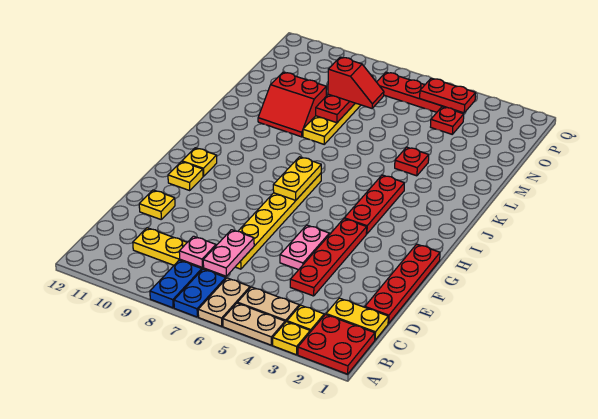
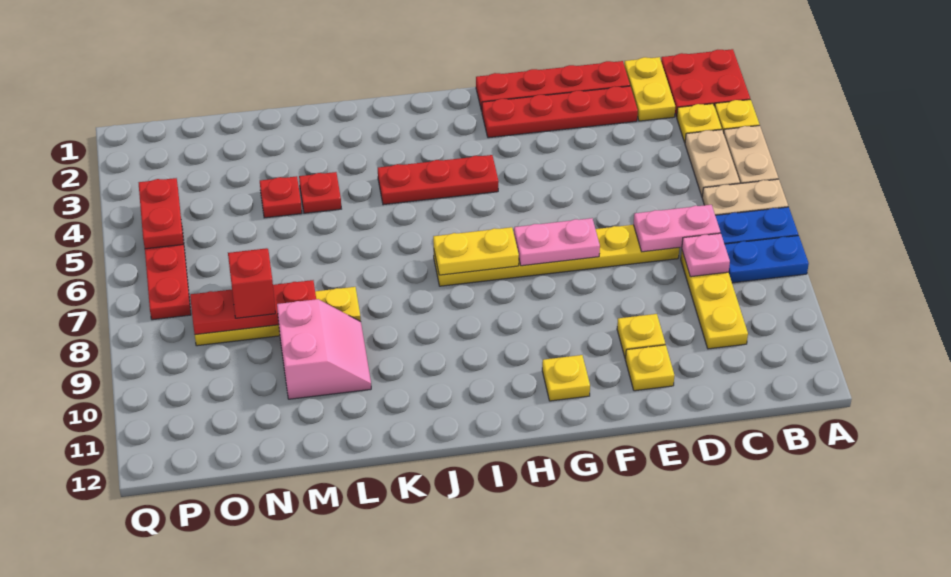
red 1x4 plate [290,219,367,296] -> red 1x4 plate moved to [482,86,638,138]
pink 1x2 plate [280,225,329,270] -> pink 1x2 plate moved to [514,218,600,266]
yellow 1x1 plate [182,148,217,176] -> yellow 1x1 plate moved to [617,314,665,359]
red 2x2 slope [258,72,326,137] -> pink 2x2 slope [277,299,371,399]
red 1x1 plate [431,107,464,134] -> red 1x1 plate moved to [260,176,302,218]

